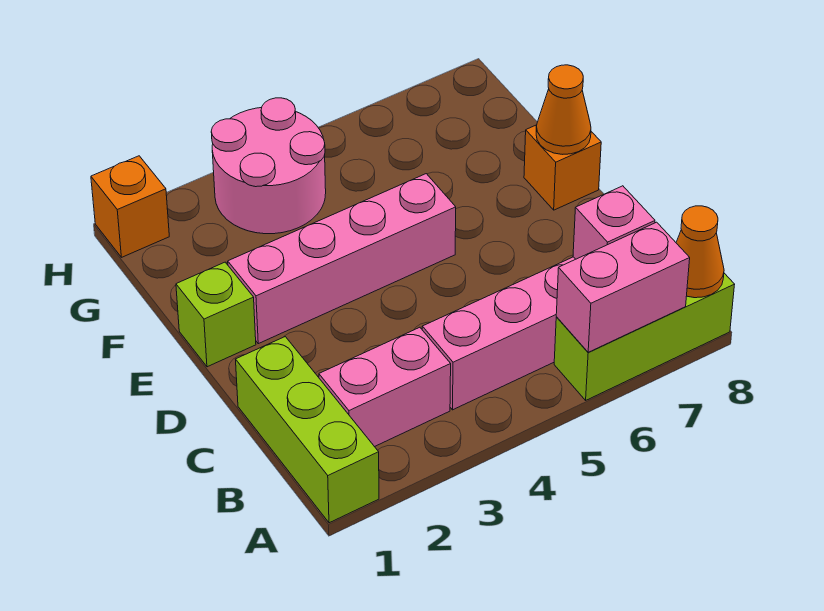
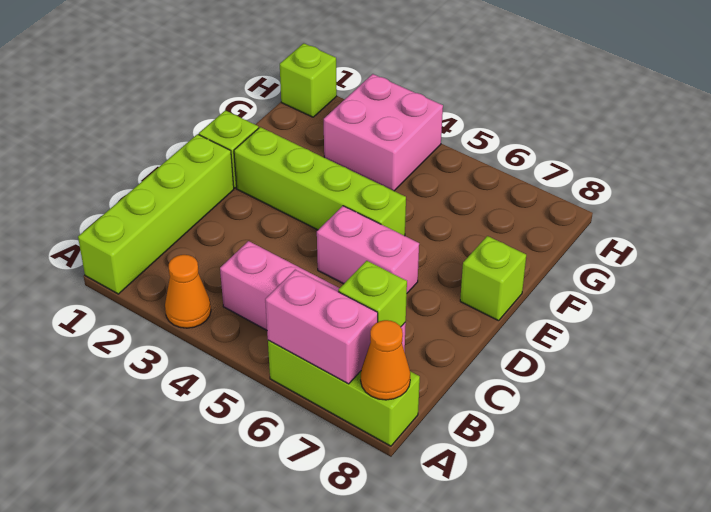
lime 1x3 brick [236,337,379,523] -> lime 1x4 brick [78,134,234,294]
pink 1x2 brick [319,327,451,447] -> pink 1x2 brick moved to [317,206,419,293]
pink 1x1 brick [573,186,655,259] -> lime 1x1 brick [338,261,407,327]
pink 1x4 brick [228,174,456,344] -> lime 1x4 brick [234,127,406,236]
orange 1x1 brick [524,125,601,210] -> lime 1x1 brick [460,236,526,321]
orange 1x1 cone [536,65,591,154] -> orange 1x1 cone moved to [165,255,211,328]
pink 2x2 round brick [211,98,326,234] -> pink 2x2 brick [324,74,443,191]
orange 1x1 brick [91,156,169,257] -> lime 1x1 brick [280,43,337,117]

